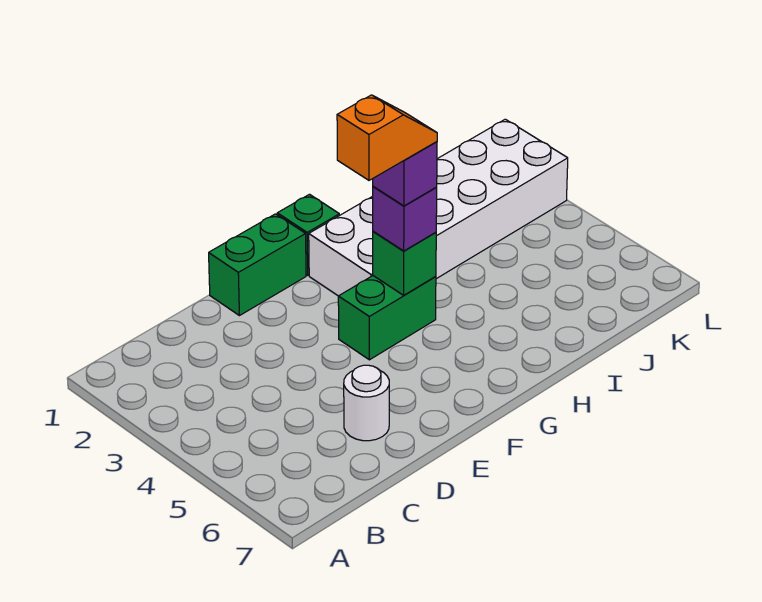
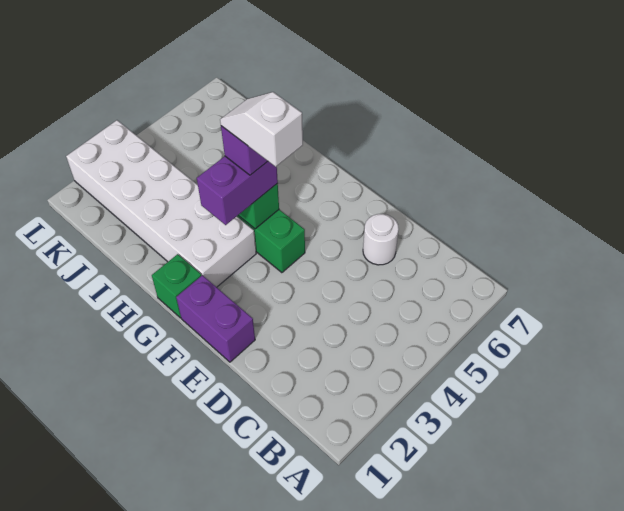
green 1x2 brick [209,214,306,316] -> purple 1x2 brick [176,275,255,362]
orange 1x2 slope [337,95,437,180] -> white 1x2 slope [220,92,303,167]
purple 1x1 brick [373,187,437,251] -> purple 1x2 brick [197,156,278,225]

